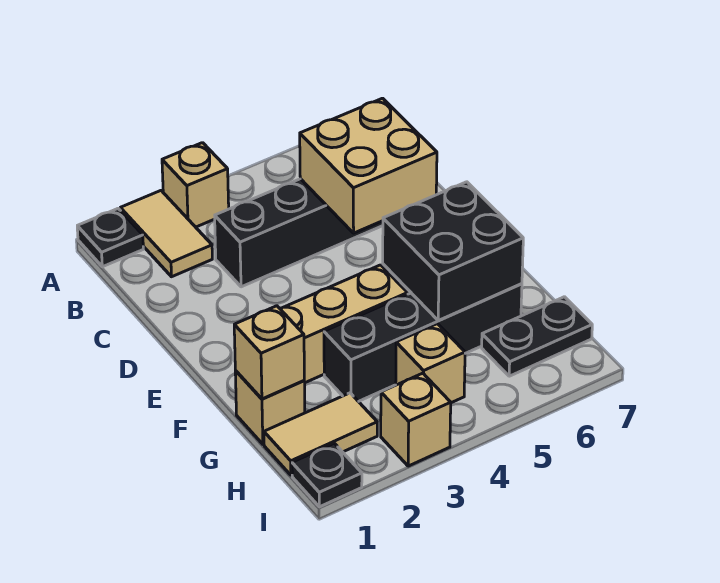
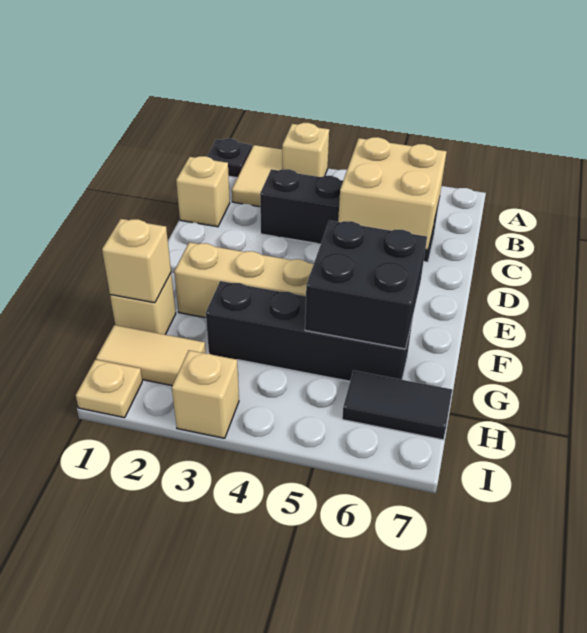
tan 1x1 brick [396,324,465,403] -> tan 1x1 brick moved to [176,156,230,227]
black 1x2 plate [482,297,592,376] -> black 1x2 tile [342,371,452,440]
black 1x1 plate [292,443,362,507] -> tan 1x1 plate [76,360,142,418]

